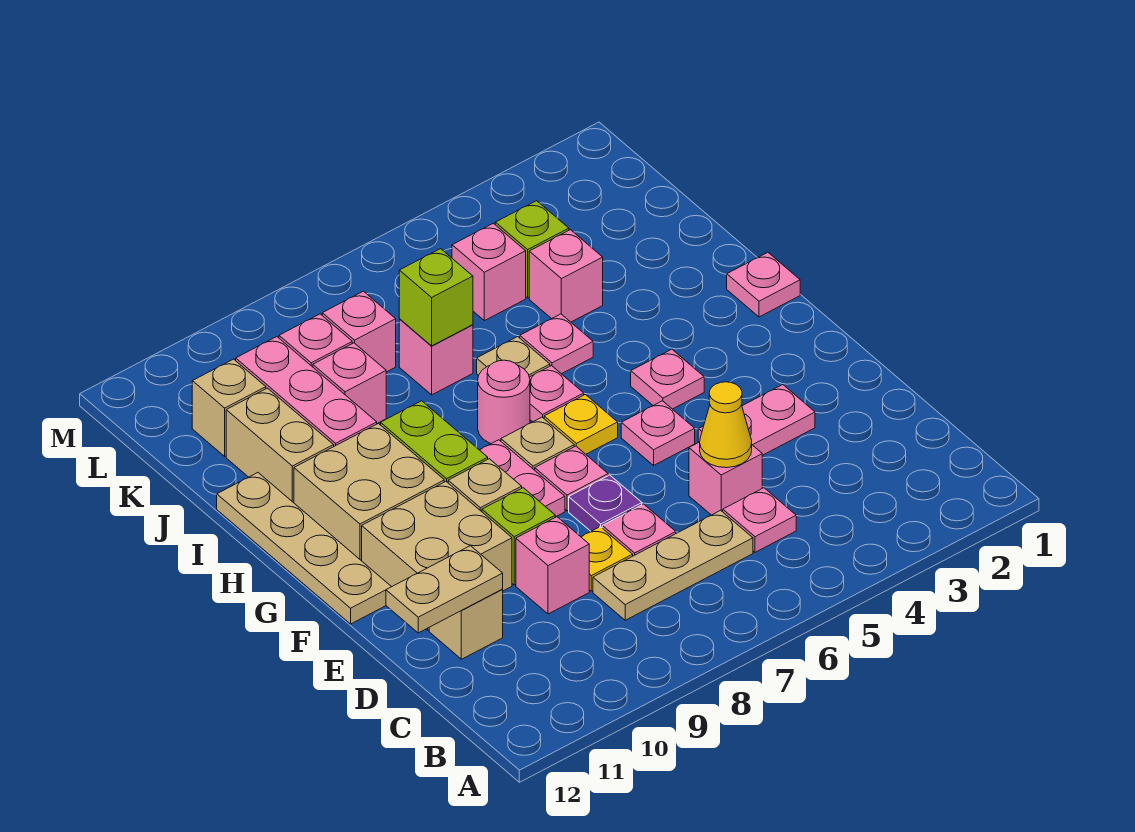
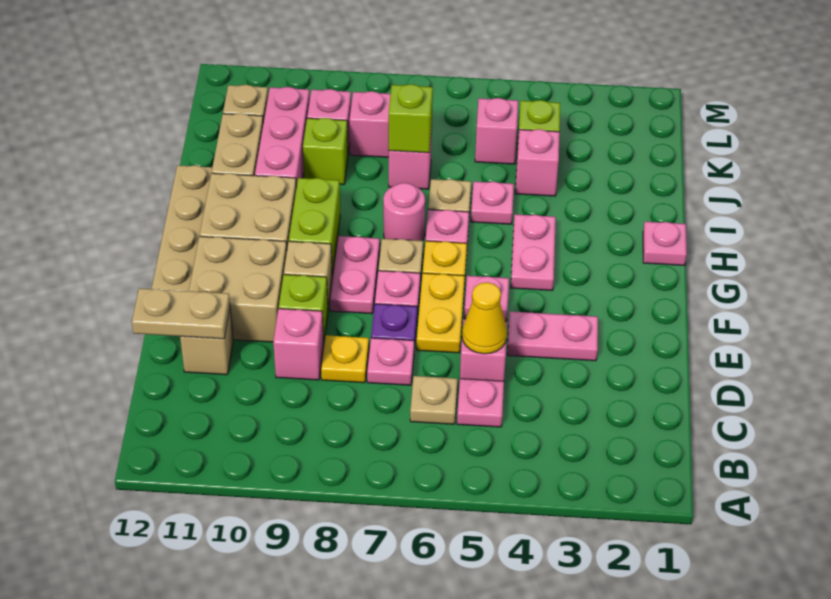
tan 1x3 plate [593,510,753,620] -> tan 1x1 plate [410,376,458,424]
none -> yellow 1x2 plate [417,273,465,353]
pink 1x1 plate [631,349,704,409] -> pink 1x2 plate [511,214,556,290]
pink 1x1 brick [313,343,386,423] -> lime 1x1 brick [303,118,348,185]

